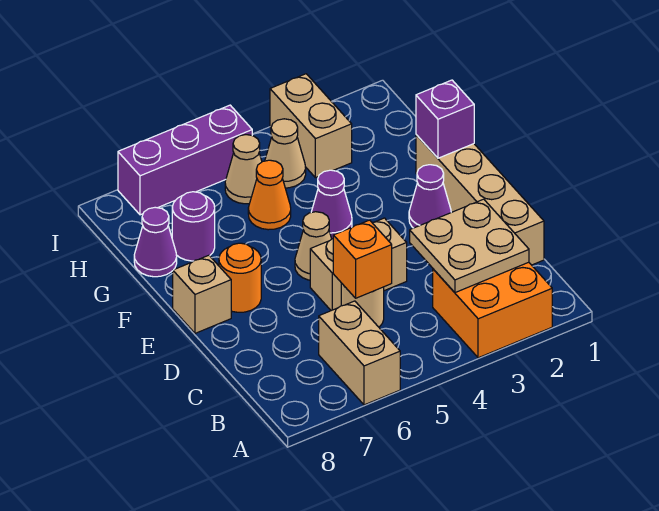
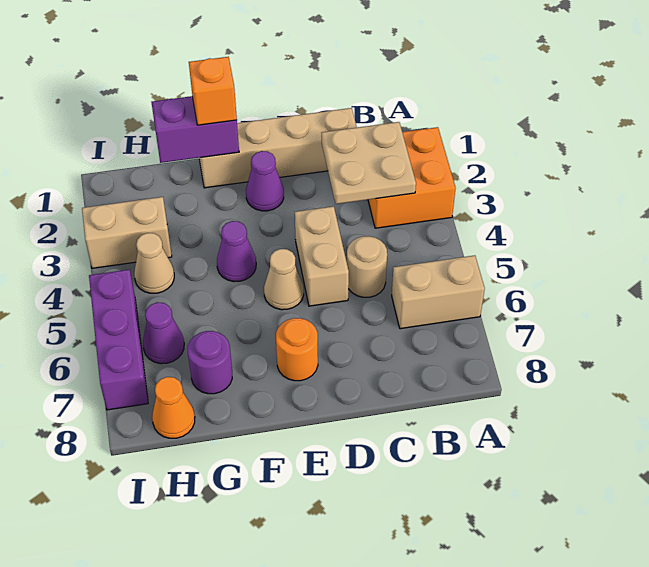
orange 1x1 brick [333,220,392,298] -> orange 1x1 brick moved to [189,57,237,125]
tan 1x1 brick [173,255,231,333] -> none
purple 1x1 brick [416,80,474,158] -> purple 1x2 brick [151,96,239,163]
orange 1x1 cone [248,160,291,230] -> orange 1x1 cone moved to [152,377,195,438]
purple 1x1 cone [134,207,177,277] -> purple 1x1 cone moved to [143,302,184,364]
tan 1x1 cone [225,135,262,204] -> none

